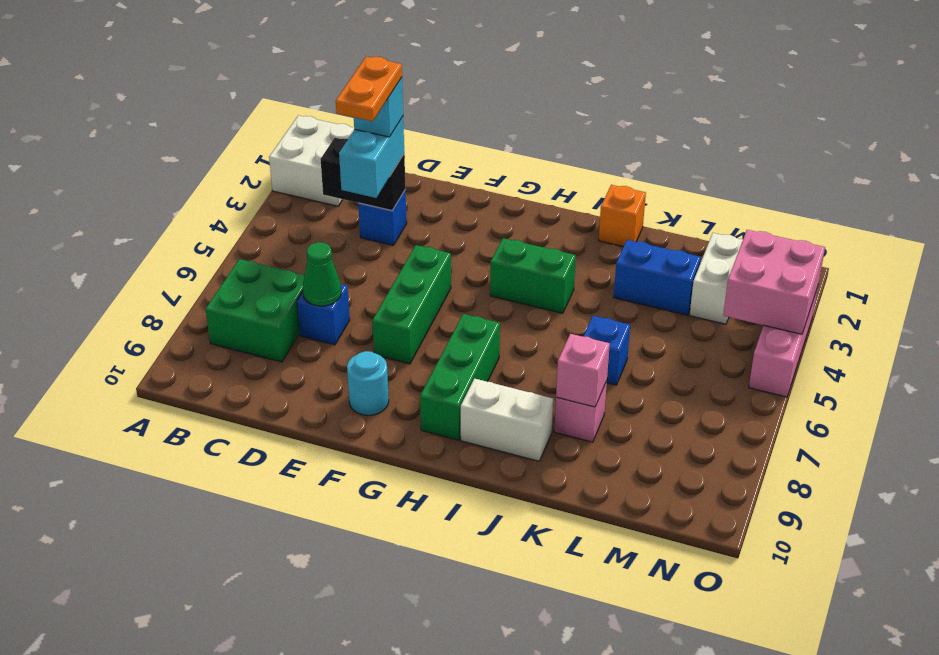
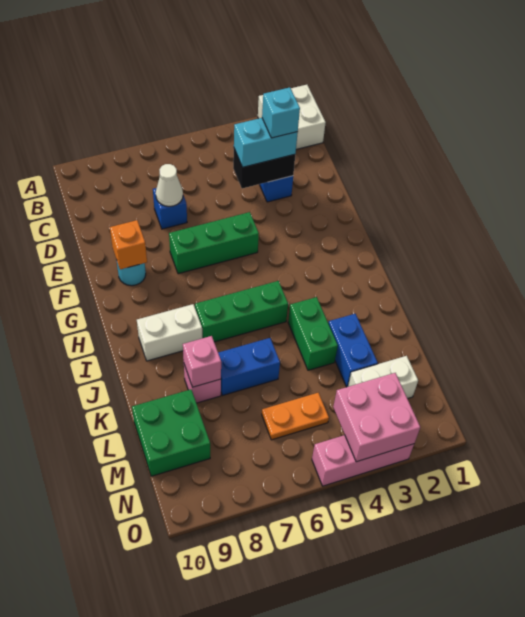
green 2x2 brick [206,259,305,362] -> green 2x2 brick moved to [132,389,210,476]
black 1x2 brick [320,138,406,211] -> black 1x2 brick turned to [233,149,295,188]
orange 1x2 plate [336,57,402,121] -> orange 1x2 plate moved to [262,393,329,440]
green 1x1 cone [303,242,341,306] -> white 1x1 cone [156,164,183,206]
green 1x2 brick [490,238,576,313] -> green 1x2 brick moved to [288,297,338,370]
green 1x3 brick [420,314,500,440] -> green 1x3 brick moved to [195,281,288,342]
white 1x2 brick [461,379,553,461] -> white 1x2 brick turned to [137,304,202,361]
orange 1x1 brick [599,185,646,247] -> orange 1x1 brick moved to [110,220,147,269]
blue 1x1 brick [583,316,630,385] -> blue 1x2 brick [218,338,280,395]

